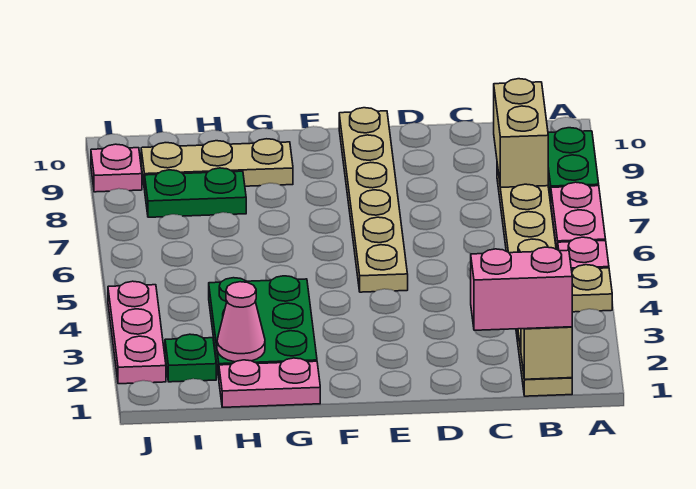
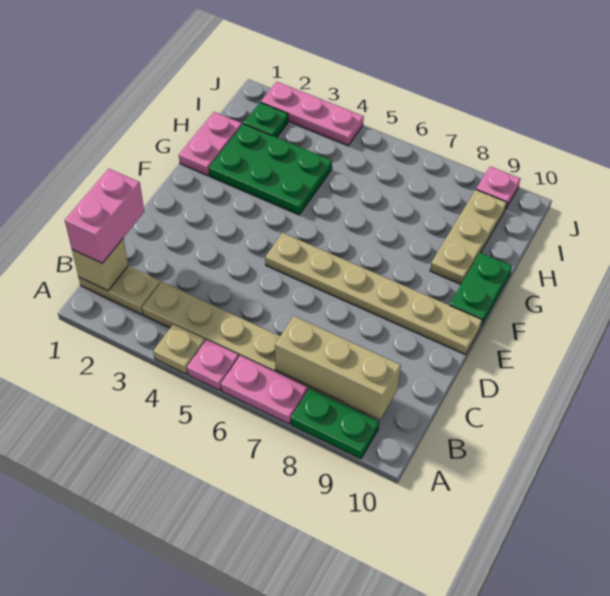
tan 1x2 brick [494,79,548,187] -> tan 1x3 brick [275,316,401,419]
pink 1x1 cone [217,282,265,362] -> none
green 1x2 plate [145,168,246,217] -> green 1x2 plate moved to [450,253,512,326]

